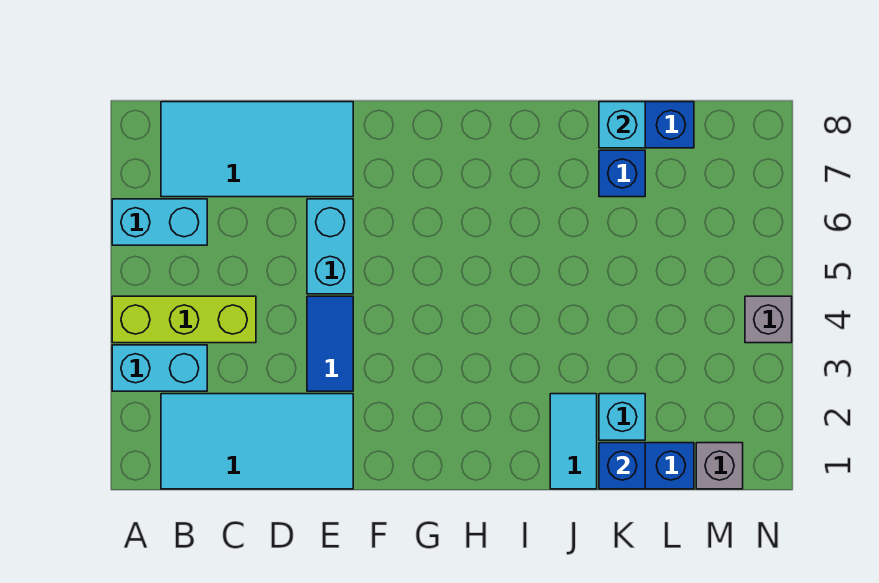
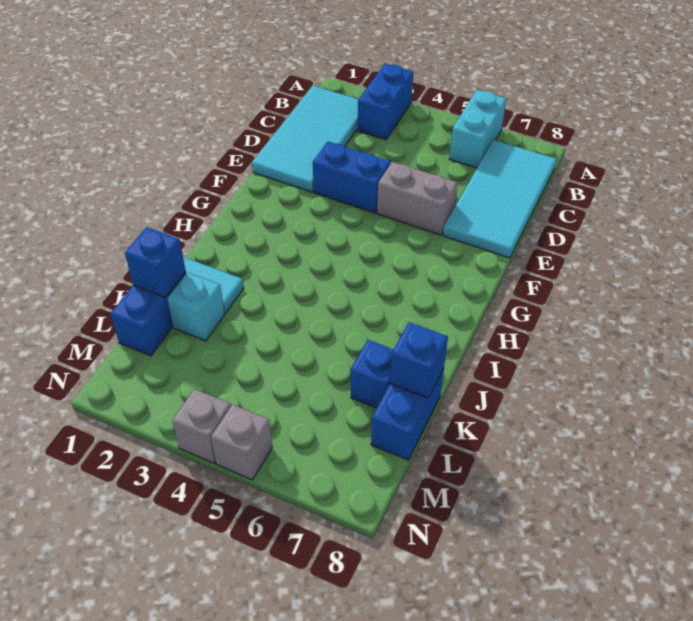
cyan 1x2 brick [112,345,207,391] -> blue 1x2 brick [358,64,413,140]
lime 1x3 brick [112,296,256,343] -> none
blue 1x2 tile [307,296,353,391] -> blue 1x2 brick [313,142,391,213]
cyan 1x2 brick [307,199,353,294] -> grey 1x2 brick [377,162,457,235]
cyan 1x1 brick [599,102,645,148] -> blue 1x1 brick [390,322,448,398]
grey 1x1 brick [696,443,743,489] -> grey 1x1 brick moved to [211,404,272,480]

